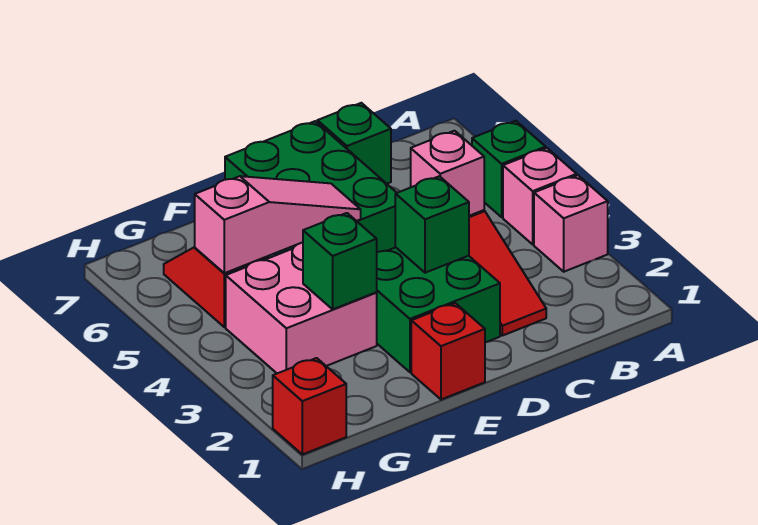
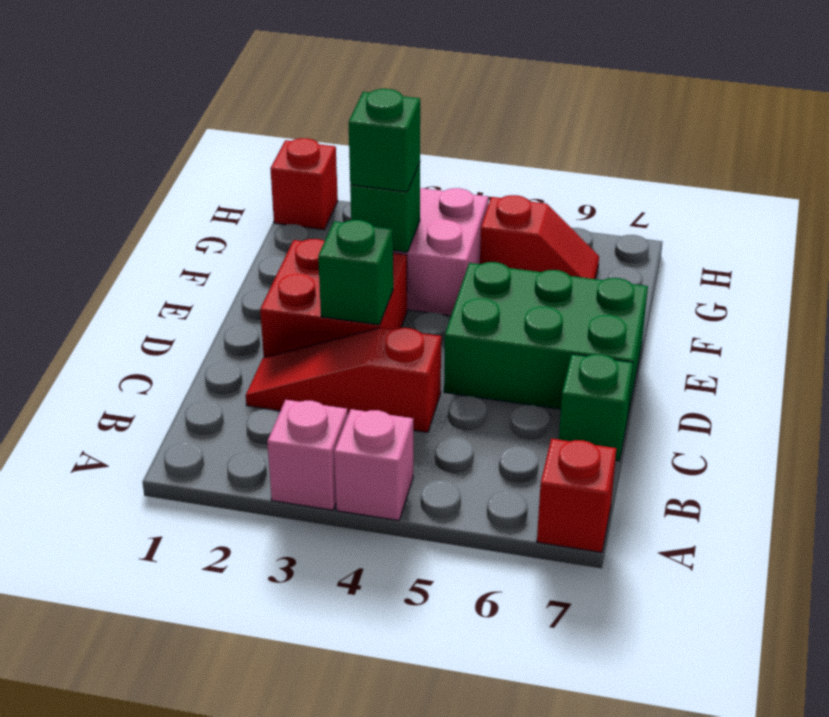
green 1x1 brick [472,121,546,217] -> green 1x1 brick moved to [348,89,420,192]
pink 1x1 brick [411,131,484,216] -> none
green 2x2 brick [376,248,500,372] -> red 2x2 brick [260,239,407,358]
red 1x1 brick [411,303,485,400] -> red 1x1 brick moved to [537,439,617,552]
pink 1x3 slope [195,176,361,273] -> none

